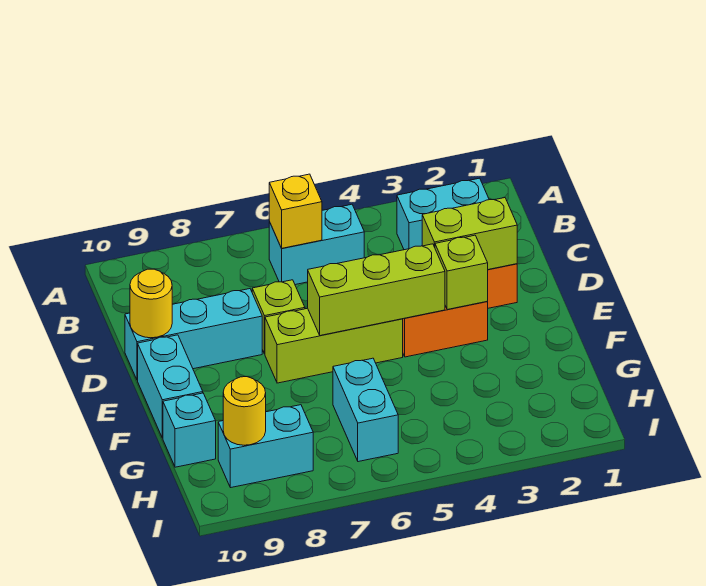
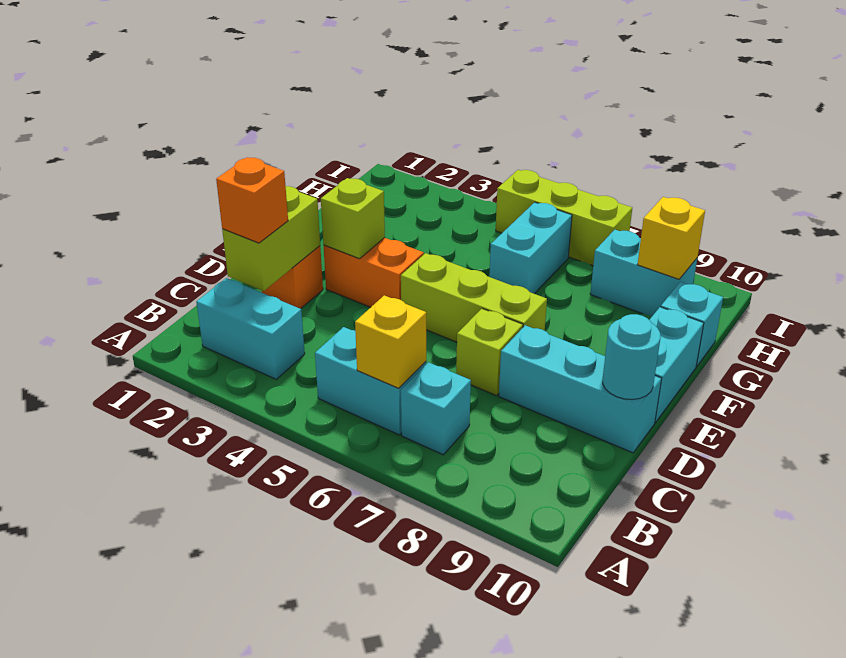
none -> cyan 1x1 brick [401,362,471,455]
none -> orange 1x1 brick [216,158,288,243]
lime 1x2 brick [422,198,517,270] -> lime 1x2 brick turned to [222,186,320,291]
yellow 1x1 round brick [130,269,172,338] -> cyan 1x1 round brick [603,314,661,400]
lime 1x3 brick [308,244,445,336] -> lime 1x3 brick moved to [496,170,632,266]
yellow 1x1 round brick [223,377,266,445] -> yellow 1x1 brick [637,197,705,279]

